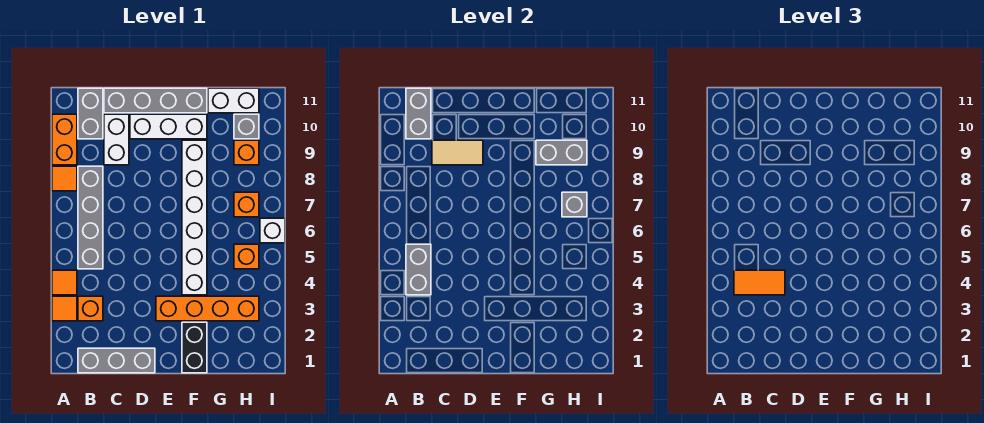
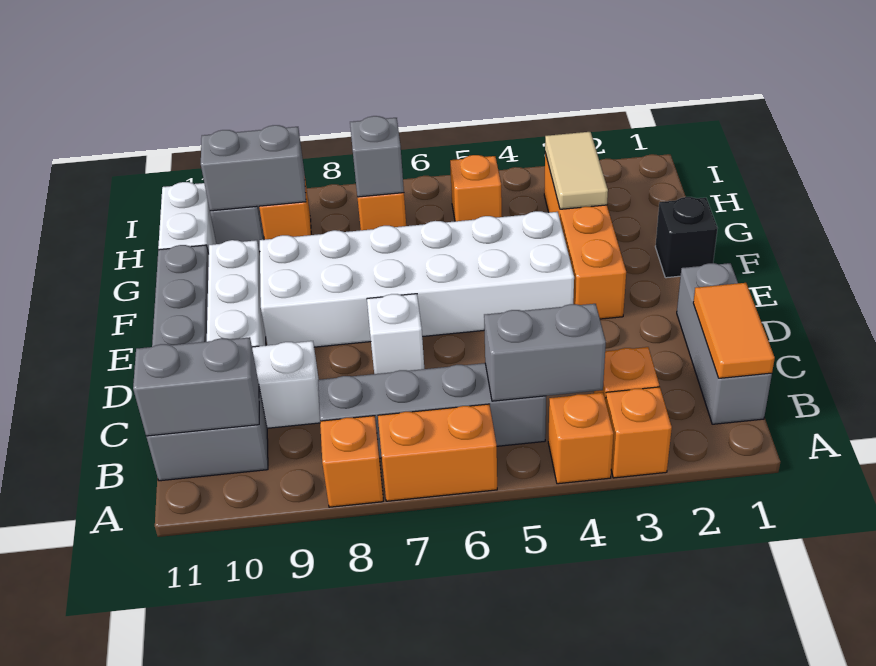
orange 1x1 tile [52,296,77,321] -> orange 1x1 brick [606,387,672,478]
orange 1x1 tile [52,270,77,295] -> orange 1x1 brick [548,393,614,484]
orange 1x1 tile [52,166,77,191] -> orange 1x1 brick [320,416,383,507]
orange 1x2 brick [52,114,77,165] -> orange 1x2 brick moved to [378,404,497,501]
orange 1x2 tile [734,270,785,295] -> orange 1x2 tile moved to [693,283,775,378]
tan 1x2 tile [432,140,483,165] -> tan 1x2 tile moved to [545,132,608,209]
black 1x2 brick [182,322,207,373] -> black 1x1 brick [655,197,718,278]
white 1x6 brick [182,140,207,295] -> white 2x6 brick [260,211,574,347]
grey 1x2 brick [536,140,587,165] -> grey 1x2 brick turned to [201,125,306,211]
white 1x1 brick [260,218,285,243] -> white 1x1 brick moved to [367,294,424,374]

